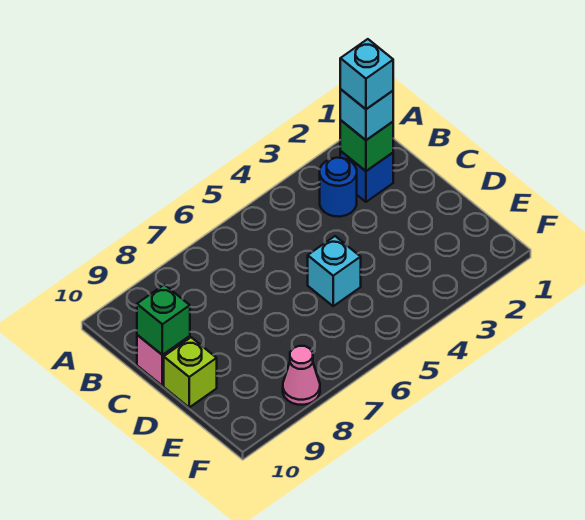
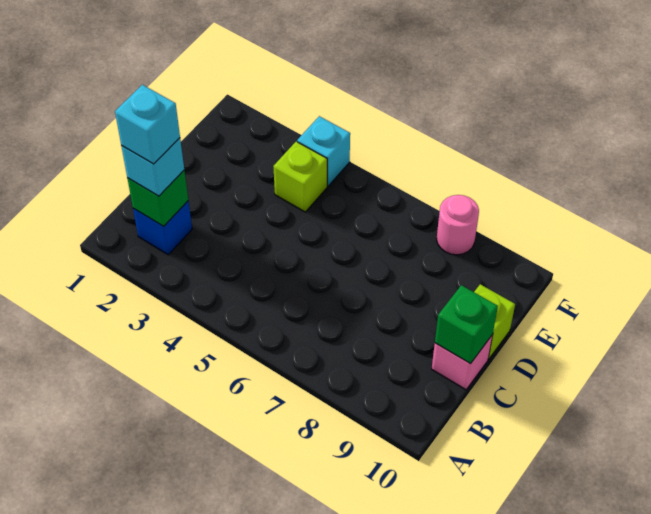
blue 1x1 round brick [320,158,357,217] -> none
cyan 1x1 brick [308,236,361,306] -> cyan 1x1 brick moved to [297,116,350,186]
none -> lime 1x1 brick [273,142,327,212]
pink 1x1 cone [283,346,320,405] -> pink 1x1 round brick [437,195,479,255]

